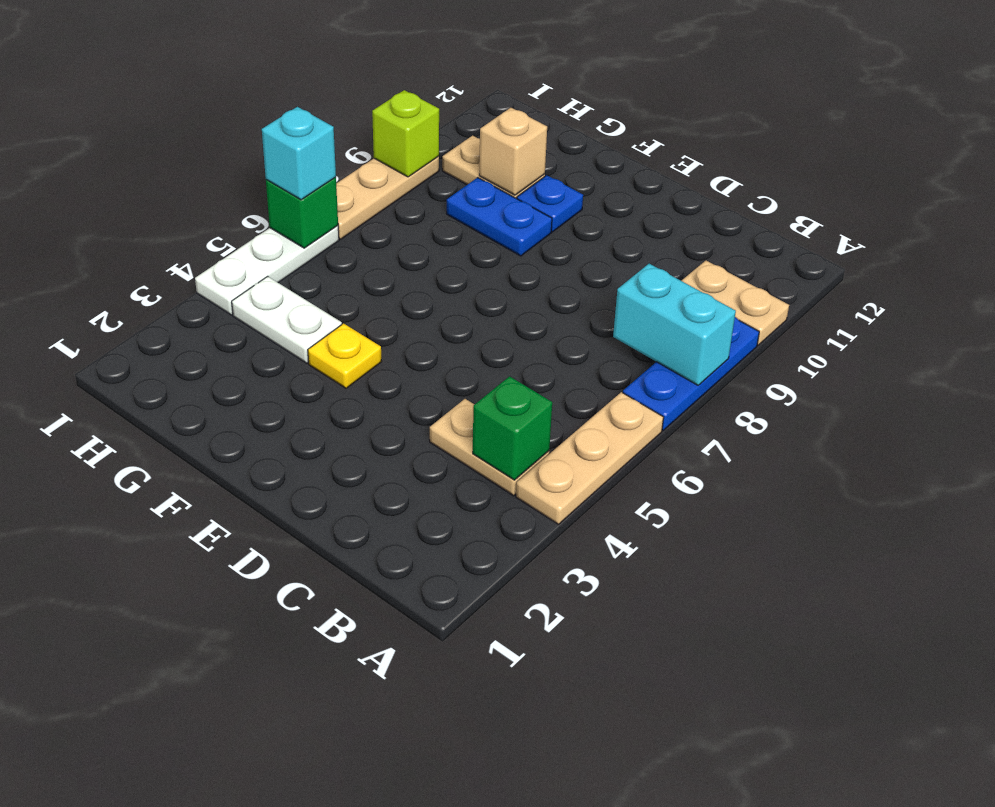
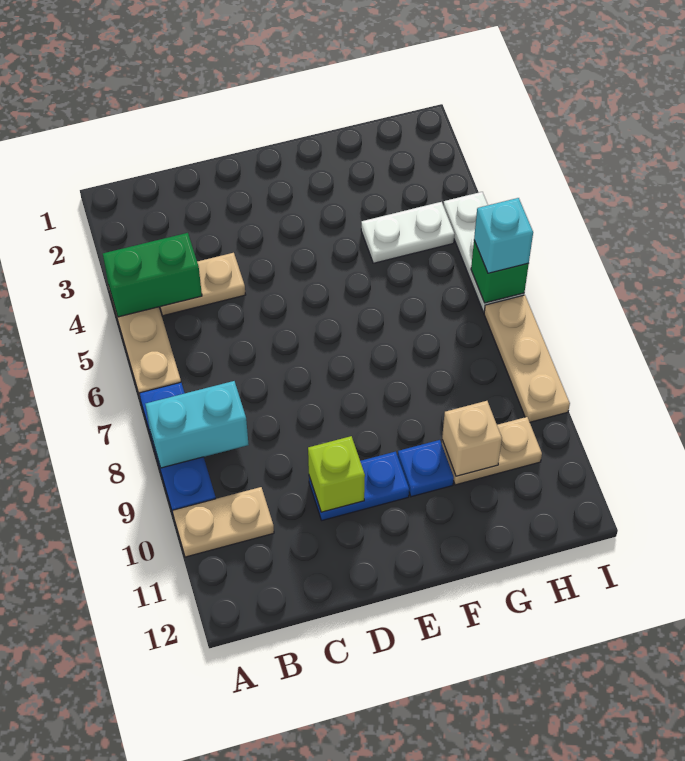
green 1x1 brick [473,376,552,480] -> green 1x2 brick [103,233,202,317]
yellow 1x1 plate [308,324,382,388] -> none
blue 1x2 plate [447,178,552,256] -> blue 1x2 plate moved to [309,452,409,520]
lime 1x1 brick [372,90,439,177] -> lime 1x1 brick moved to [308,436,365,512]

